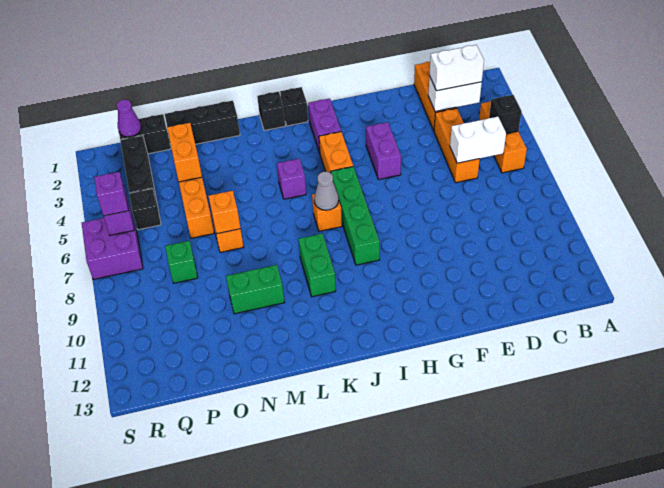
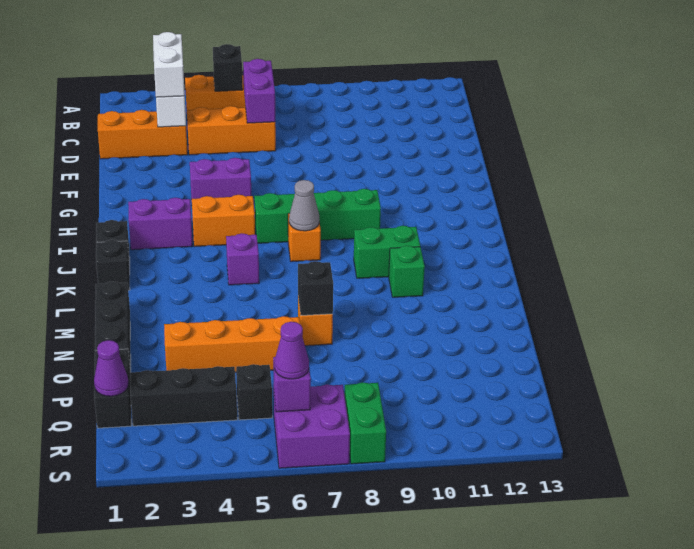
white 1x2 brick [450,117,506,163] -> purple 1x2 brick [243,59,275,123]
green 1x2 brick [226,265,285,314] -> green 1x2 brick moved to [344,382,386,464]
orange 1x1 brick [208,191,241,234] -> black 1x1 brick [298,261,333,315]
orange 1x2 brick [167,123,202,182] -> none
green 1x1 brick [165,241,198,283] -> green 1x1 brick moved to [389,246,425,297]
purple 1x1 brick [94,172,128,216] -> purple 1x1 cone [274,322,309,379]

